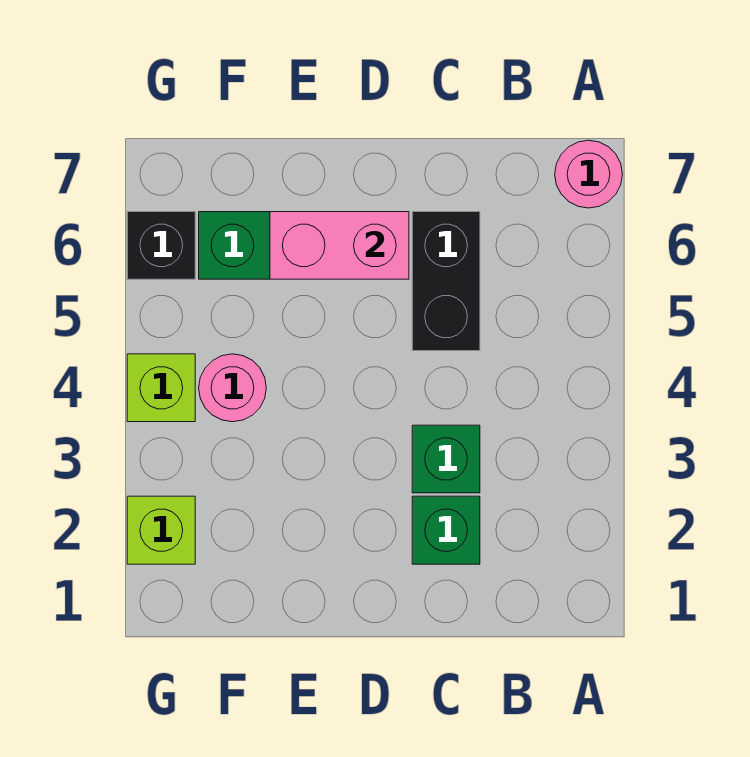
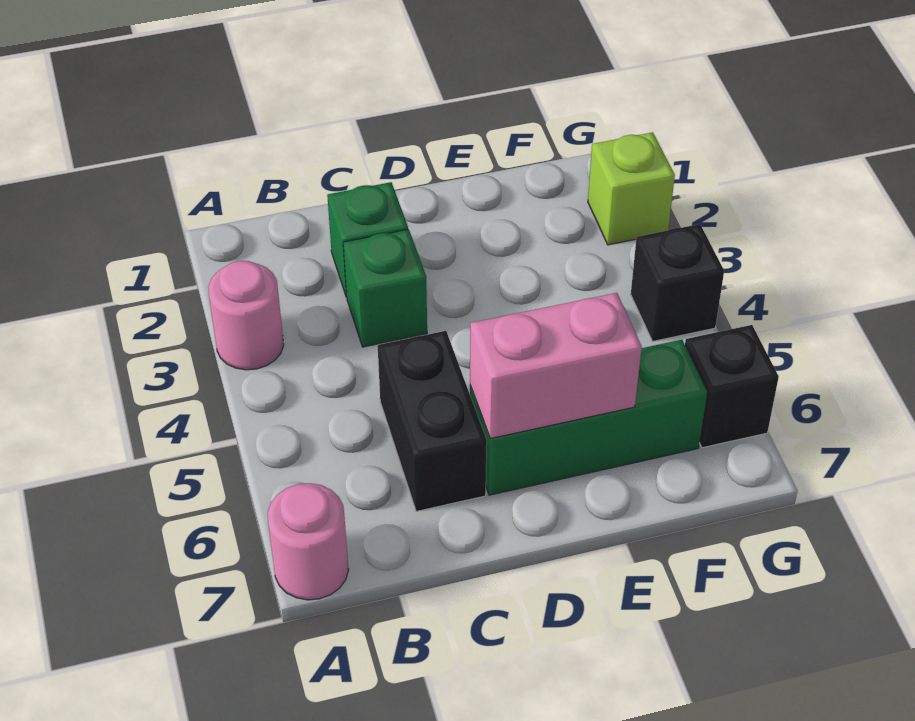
pink 1x1 round brick [199,354,266,422] -> pink 1x1 round brick moved to [208,261,284,370]
lime 1x1 brick [127,354,195,422] -> black 1x1 brick [631,224,724,341]

